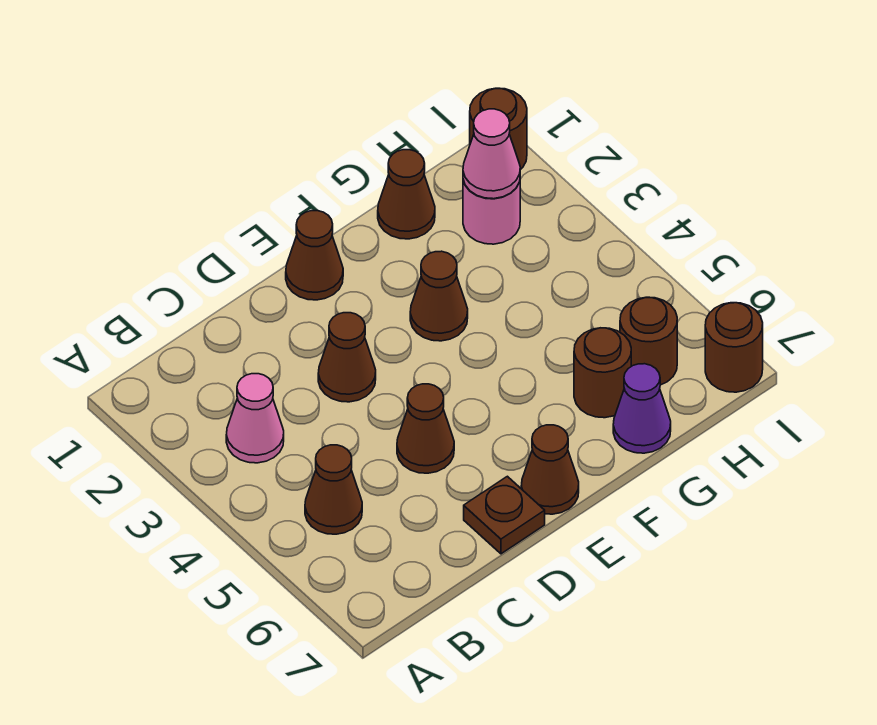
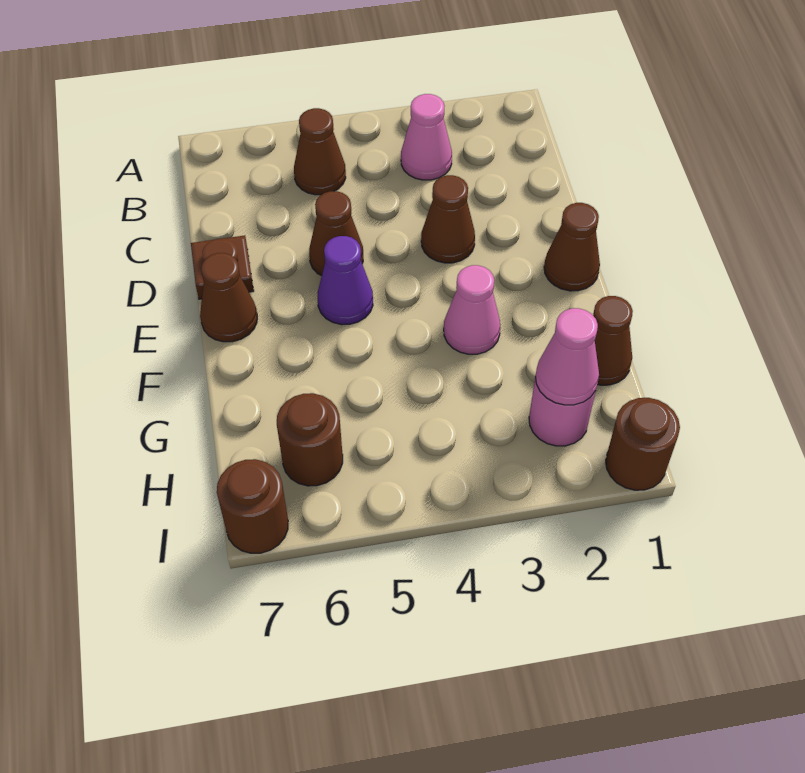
brown 1x1 cone [410,251,468,341] -> pink 1x1 cone [444,265,500,354]
brown 1x1 round brick [574,328,631,418] -> none
purple 1x1 cone [613,364,671,453] -> purple 1x1 cone moved to [318,236,373,325]

